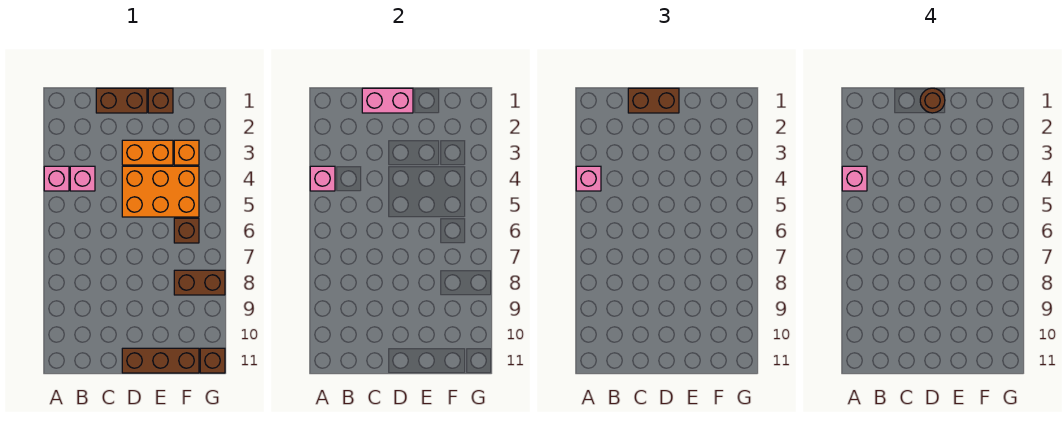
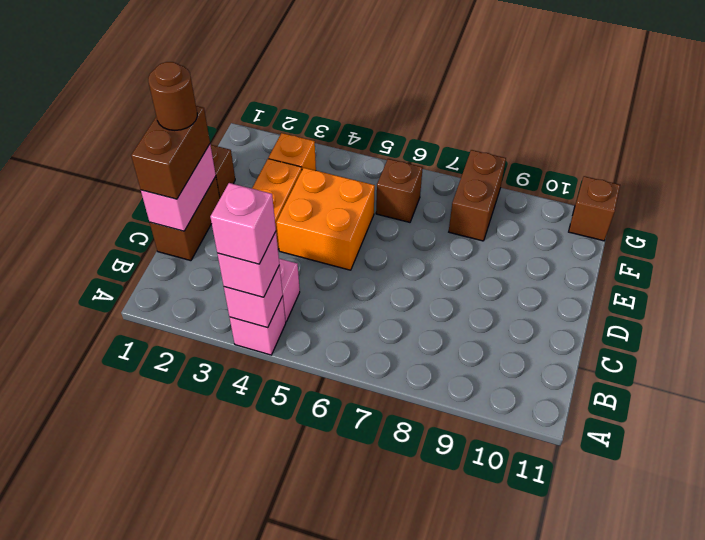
orange 2x3 brick [122,166,199,217] -> orange 2x2 brick [276,168,375,270]
brown 1x3 brick [122,348,199,373] -> none

